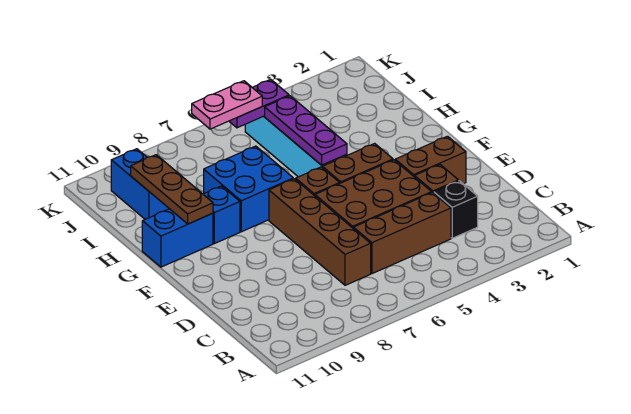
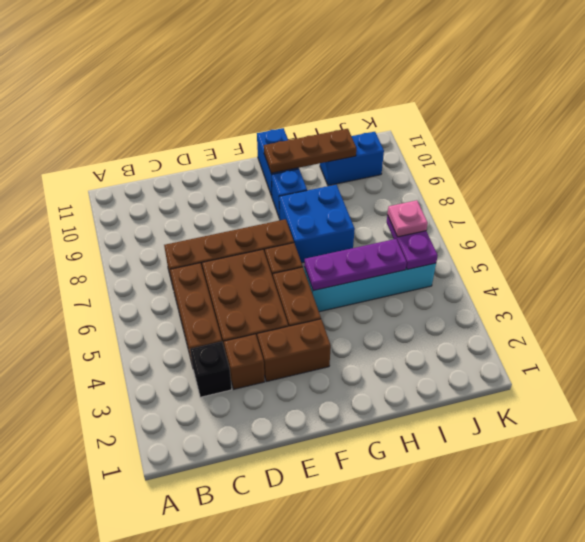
brown 1x2 brick [395,136,466,184] -> brown 1x2 brick turned to [257,319,331,382]
pink 1x2 plate [192,81,262,129] -> pink 1x1 plate [388,200,428,237]

